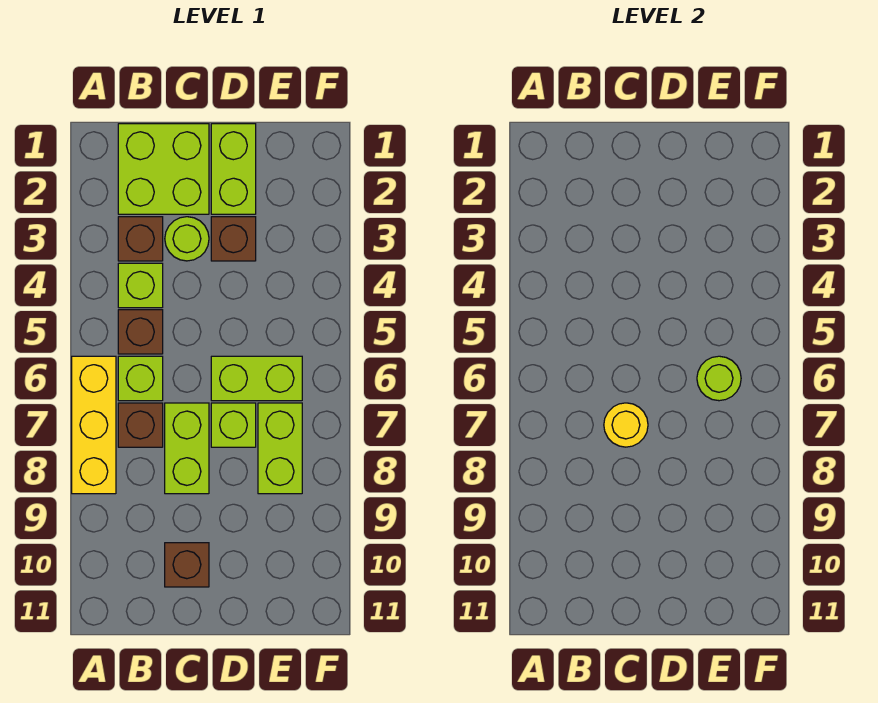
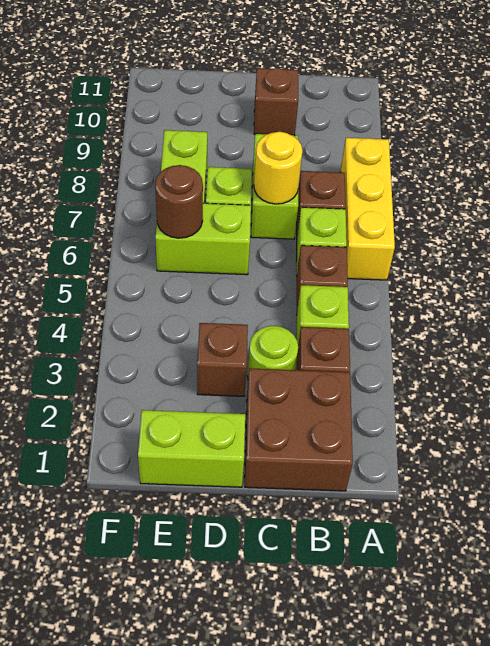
lime 2x2 brick [118,124,209,214] -> brown 2x2 brick [245,368,353,491]
lime 1x2 brick [211,124,256,214] -> lime 1x2 brick turned to [138,410,245,487]
lime 1x1 round brick [697,356,741,401] -> brown 1x1 round brick [155,165,203,238]

